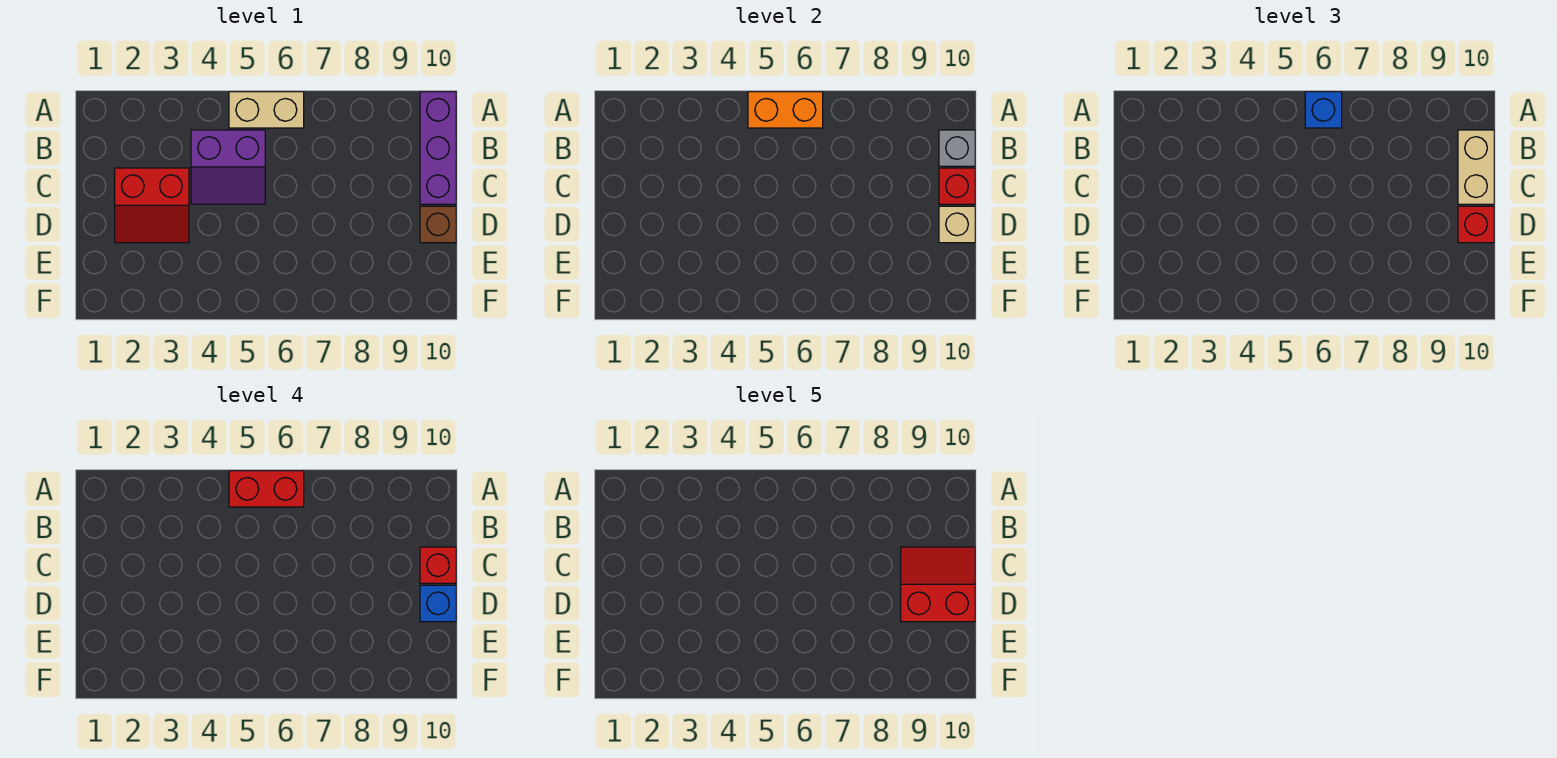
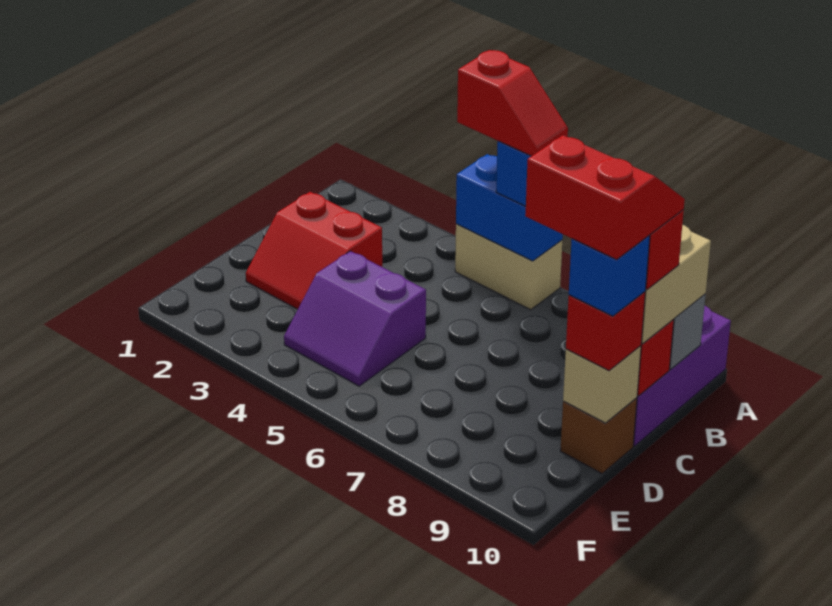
orange 1x2 brick [748,92,823,128] -> blue 1x2 brick [456,154,563,261]
red 1x2 brick [229,471,304,507] -> red 1x2 slope [457,50,568,156]
purple 2x2 slope [191,130,265,204] -> purple 2x2 slope moved to [284,251,426,386]

